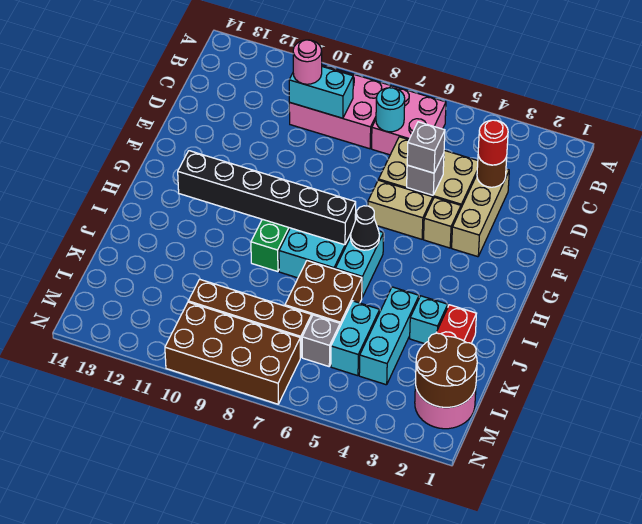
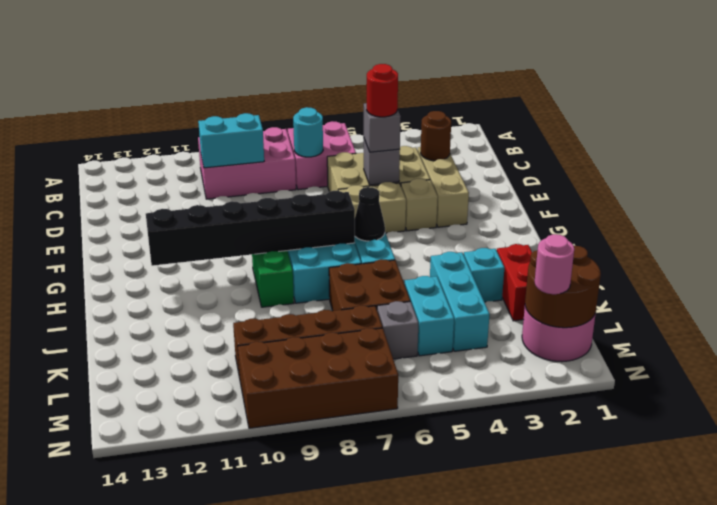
pink 1x1 round brick [293,40,322,84] -> pink 1x1 round brick moved to [535,234,574,294]
red 1x1 round brick [478,120,508,165] -> red 1x1 round brick moved to [367,64,398,117]

